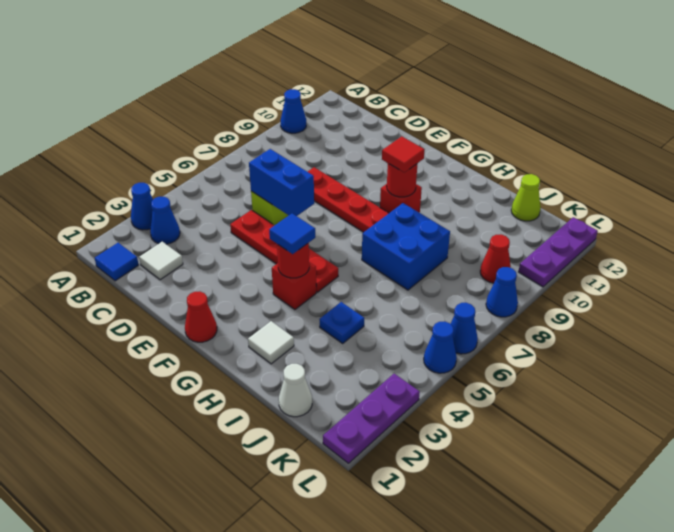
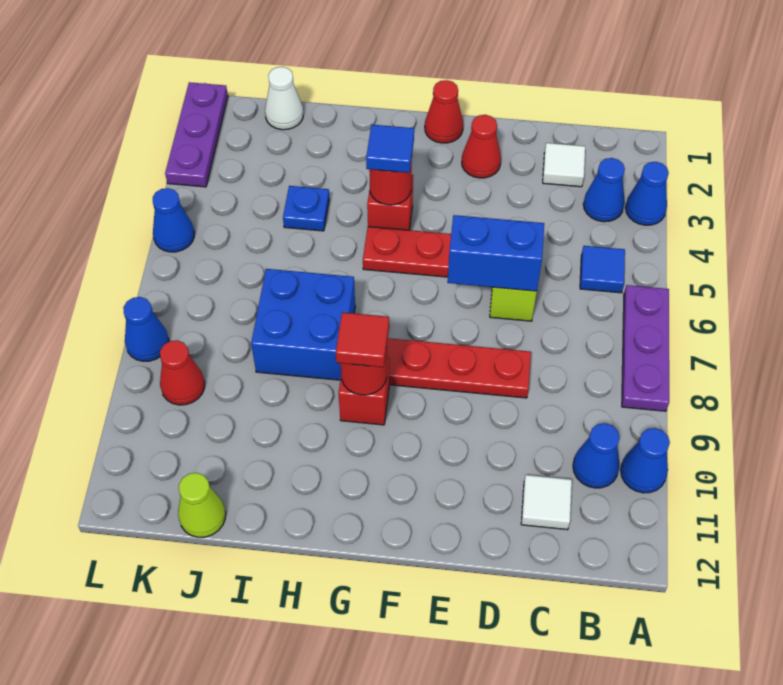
blue 1x1 tile [95,243,139,281] -> blue 1x1 tile moved to [580,246,625,293]
none -> red 1x1 cone [462,115,501,178]
white 1x1 tile [248,321,294,364] -> white 1x1 tile moved to [521,475,572,530]
blue 1x1 cone [451,303,478,354] -> blue 1x1 cone moved to [573,423,620,488]
purple 1x3 plate [519,217,598,287] -> purple 1x3 plate moved to [622,285,669,411]

